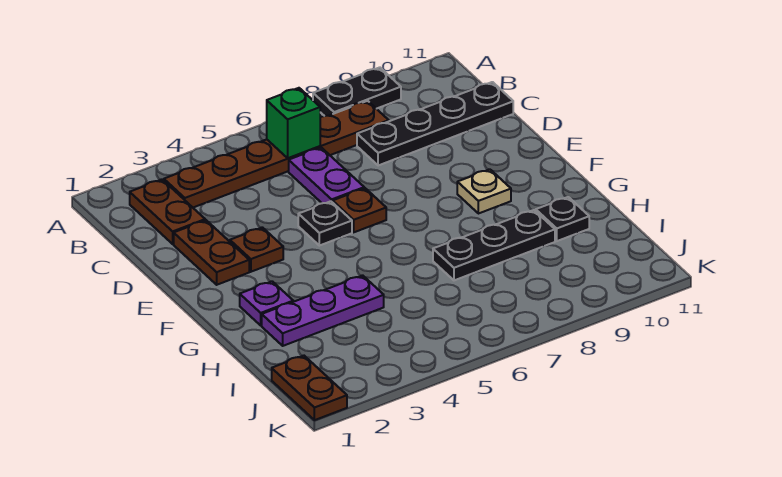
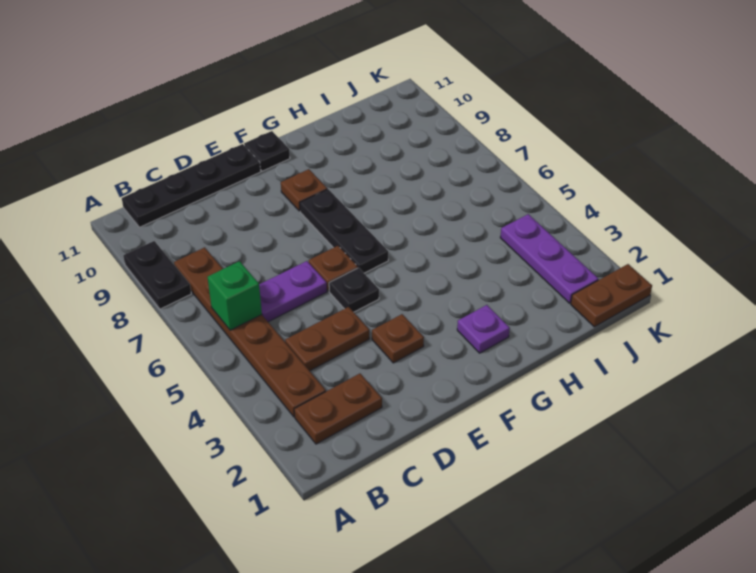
black 1x4 plate [357,82,513,166] -> black 1x4 plate turned to [122,144,261,227]
brown 1x2 plate [174,220,249,285] -> brown 1x2 plate moved to [285,307,369,371]
tan 1x1 plate [457,169,511,214] -> brown 1x1 plate [281,169,327,211]
purple 1x3 plate [262,275,384,346] -> purple 1x3 plate moved to [500,214,598,303]
black 1x3 plate [433,210,555,280] -> black 1x3 plate moved to [300,189,388,273]
black 1x1 plate [536,197,589,241] -> black 1x1 plate moved to [244,131,290,171]

